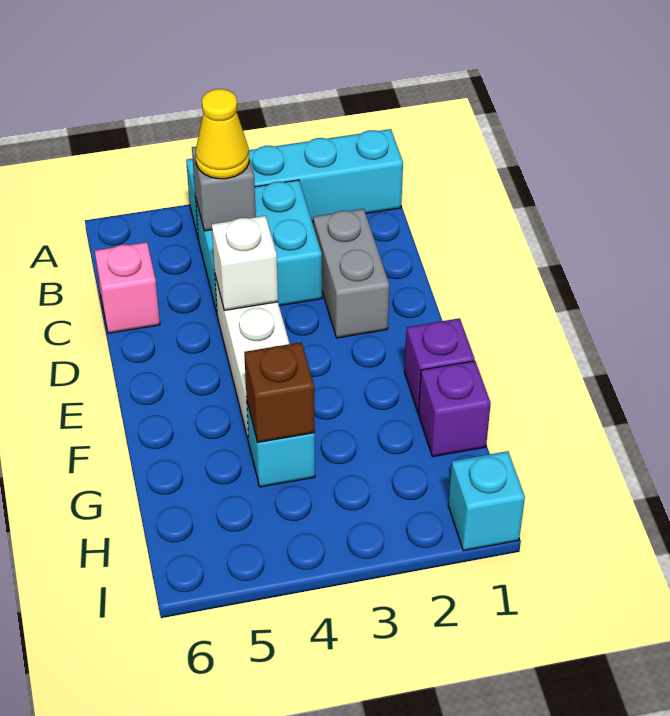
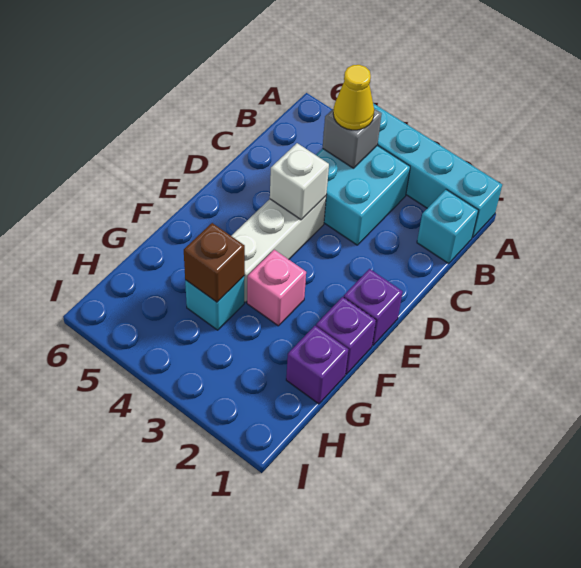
grey 1x2 brick [313,209,389,338] -> none
pink 1x1 brick [95,242,160,333] -> pink 1x1 brick moved to [247,250,306,326]
none -> purple 1x1 brick [344,269,403,345]
cyan 1x1 brick [448,451,525,551] -> cyan 1x1 brick moved to [417,190,478,264]

